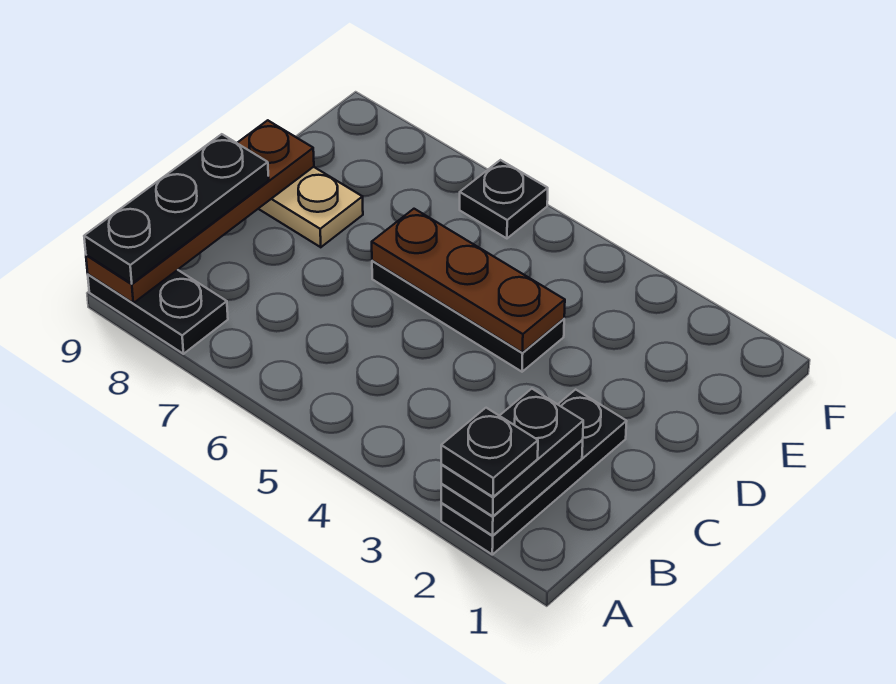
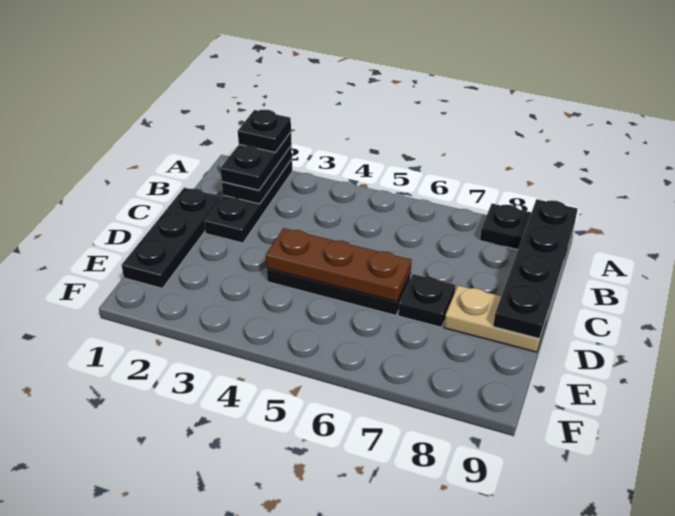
brown 1x4 plate [86,120,314,303] -> black 1x4 plate [493,199,578,339]
black 1x3 plate [84,134,269,284] -> black 1x3 plate moved to [122,188,220,288]
black 1x1 plate [460,160,548,238] -> black 1x1 plate moved to [398,274,455,327]

